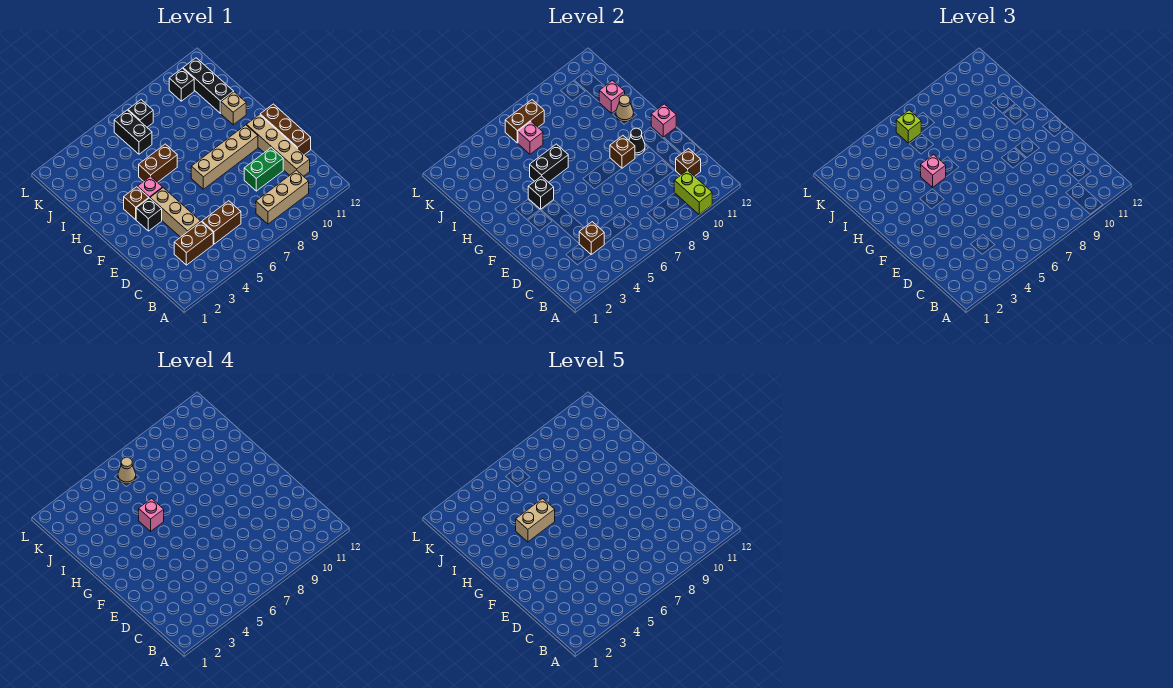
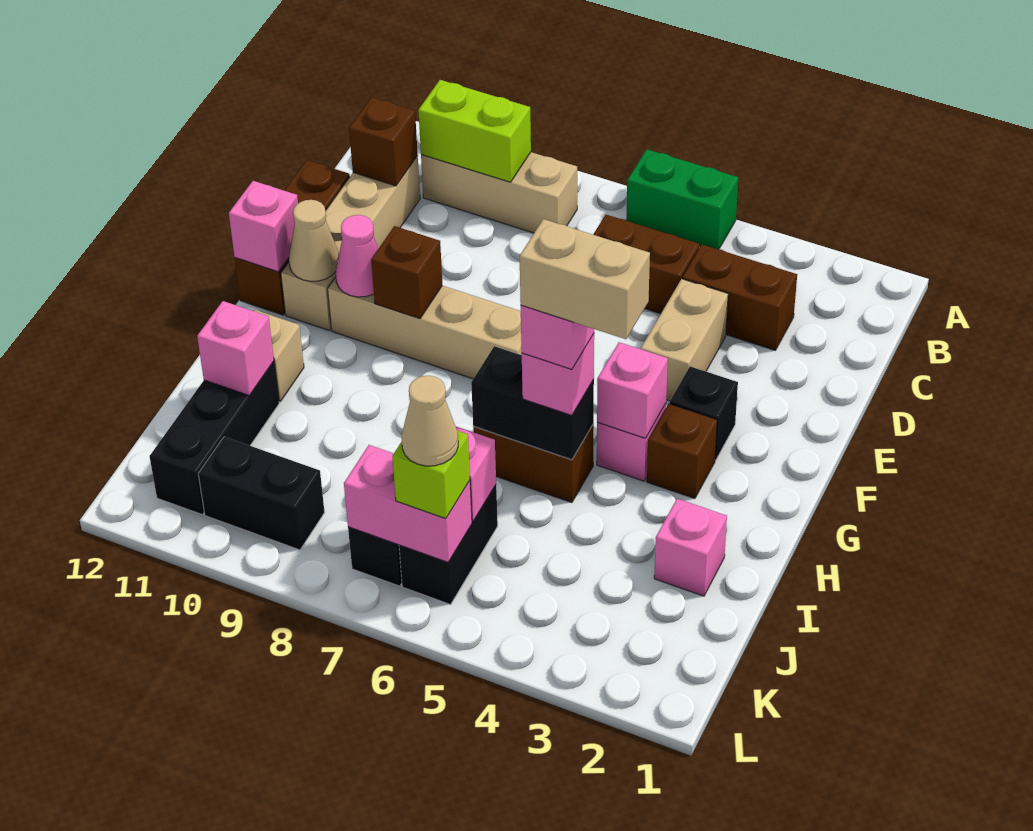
lime 1x2 brick [674,170,712,214] -> lime 1x2 brick turned to [418,80,531,182]
brown 1x1 brick [579,222,604,254] -> none
tan 1x3 brick [150,188,201,237] -> tan 1x2 brick [641,279,728,401]
green 1x2 brick [244,148,283,191] -> green 1x2 brick moved to [627,149,738,249]
black 1x1 cone [629,128,645,155] -> pink 1x1 cone [336,215,378,297]
black 1x1 brick [528,176,554,209] -> pink 1x1 brick [597,342,668,438]
tan 1x1 cone [616,95,634,122] -> tan 1x1 cone moved to [289,200,339,281]
none -> pink 1x1 brick [654,499,727,596]
brown 1x2 brick [505,100,544,143] -> pink 1x2 brick [344,445,472,562]
black 1x1 brick [169,68,194,101] -> black 1x2 brick [198,437,325,550]

